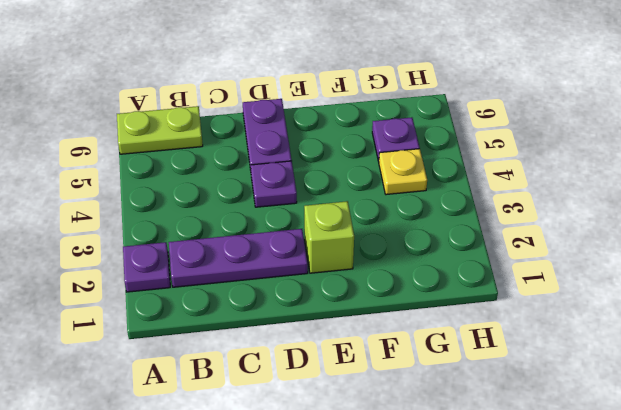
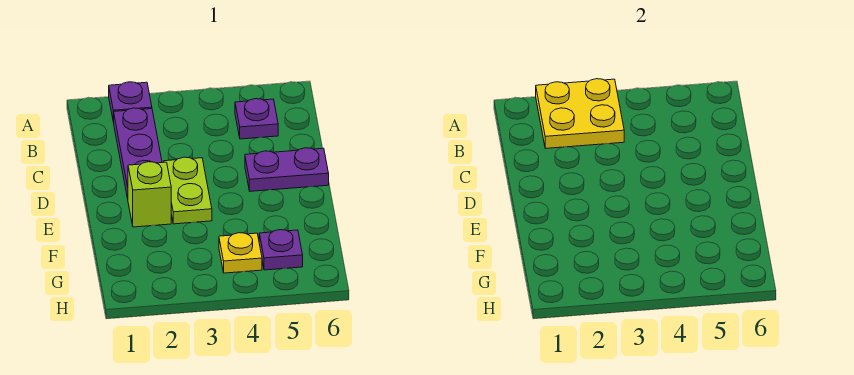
none -> yellow 2x2 plate [536,79,624,148]
lime 1x2 plate [117,106,203,154] -> lime 1x2 plate moved to [164,157,212,224]
purple 1x1 plate [251,161,297,207] -> purple 1x1 plate moved to [235,99,278,139]

